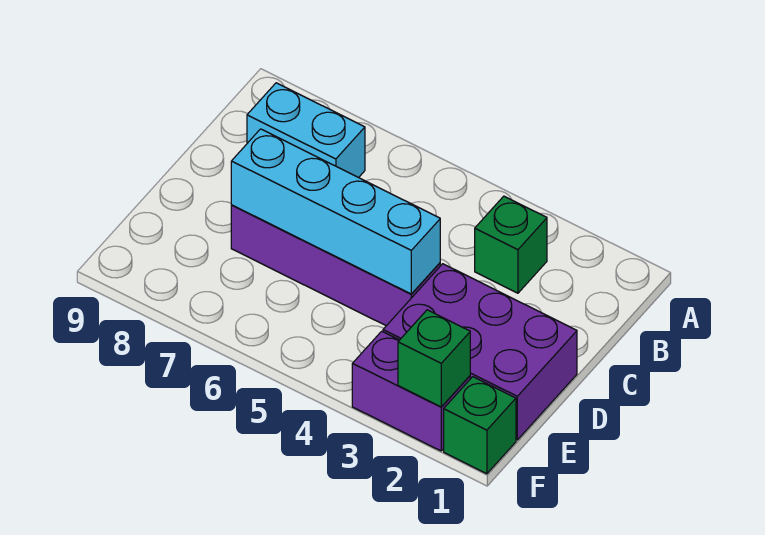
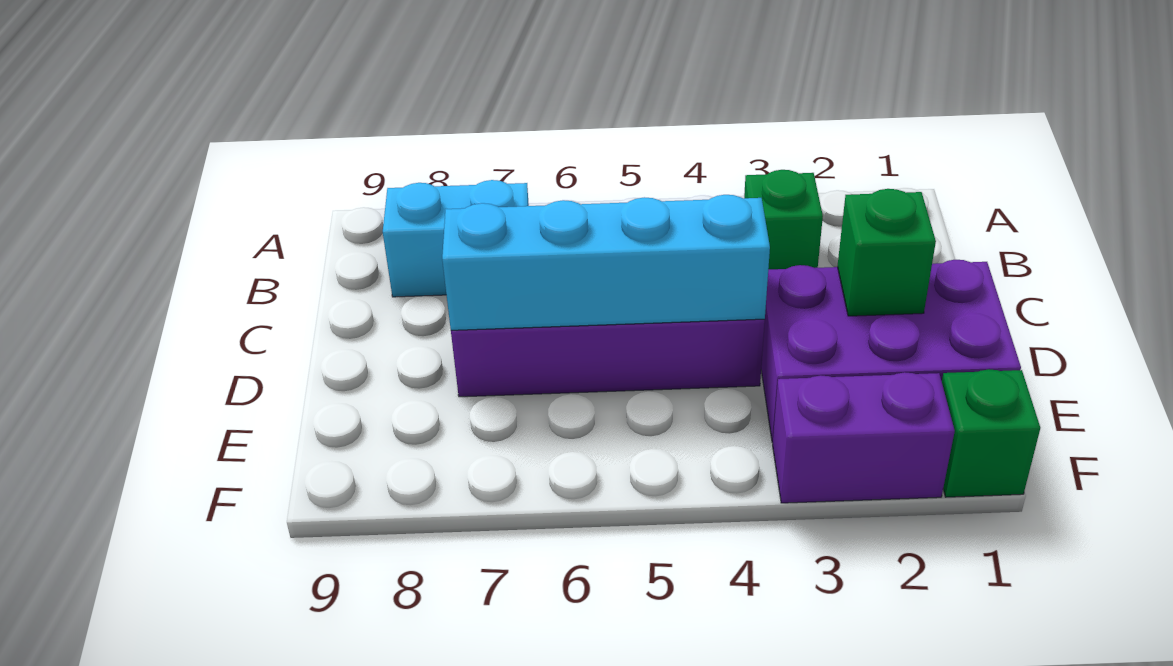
green 1x1 brick [398,310,470,407] -> green 1x1 brick moved to [837,189,936,316]

